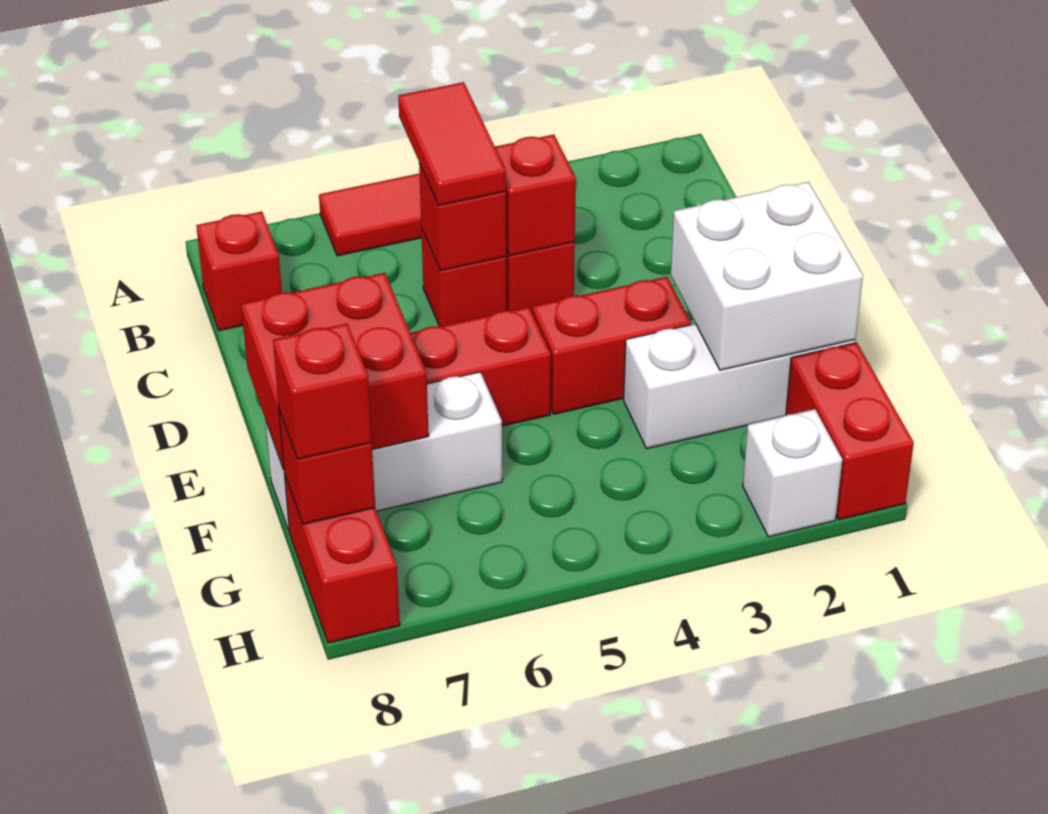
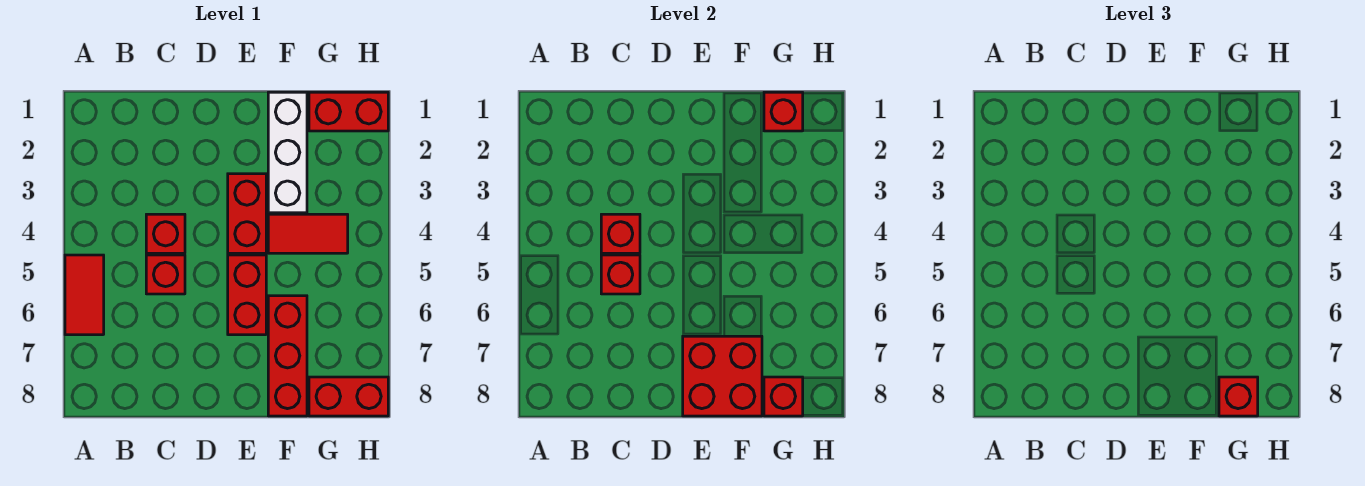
red 1x2 tile [398,82,506,205] -> red 1x2 tile moved to [268,214,348,253]
red 1x1 brick [196,212,282,331] -> red 1x1 brick moved to [764,92,803,131]
white 2x2 brick [671,182,863,370] -> none
white 1x3 brick [266,372,502,531] -> red 1x3 brick [268,296,307,416]
white 1x1 brick [743,409,842,537] -> none

